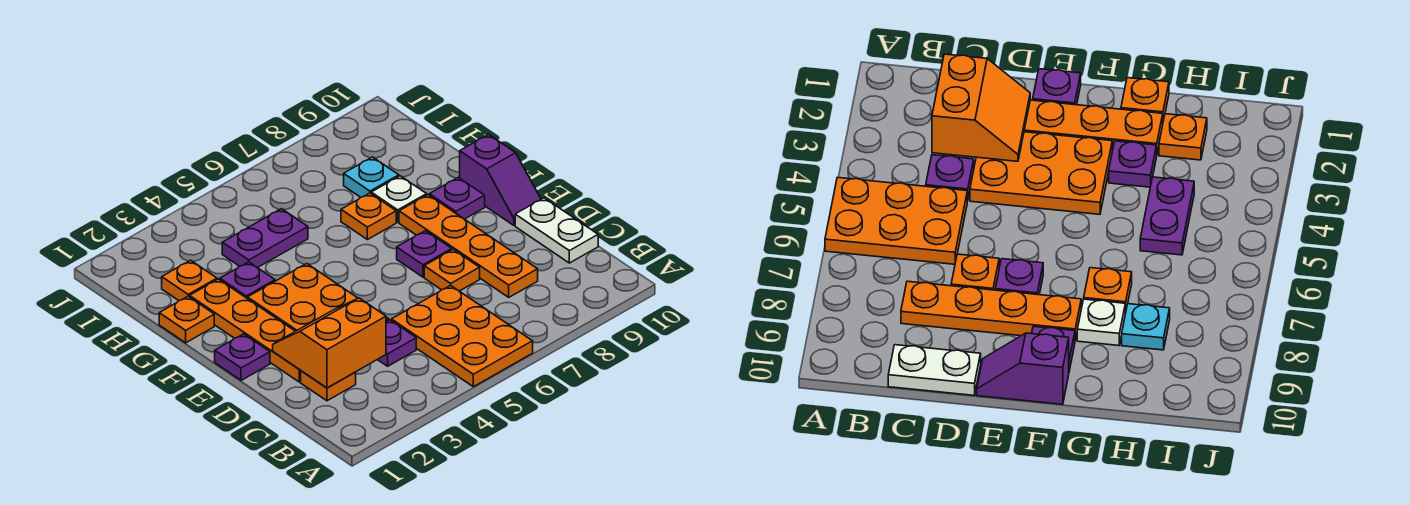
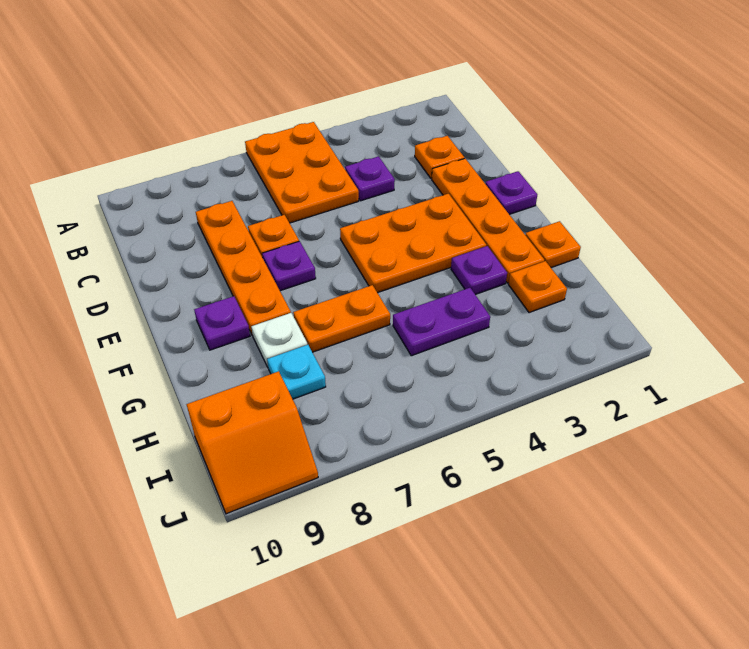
orange 2x2 slope [273,298,386,388] -> orange 2x2 slope moved to [187,371,318,514]
white 1x2 plate [515,198,598,263] -> none
orange 2x3 plate [248,264,389,331] -> orange 2x3 plate turned to [340,194,486,293]
purple 1x2 slope [460,135,541,225] -> none
orange 1x1 plate [341,193,396,240] -> orange 1x2 plate [293,285,390,352]

